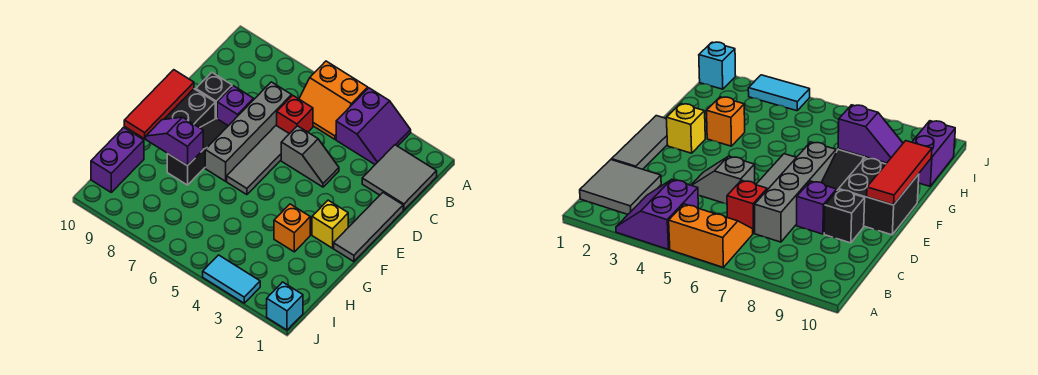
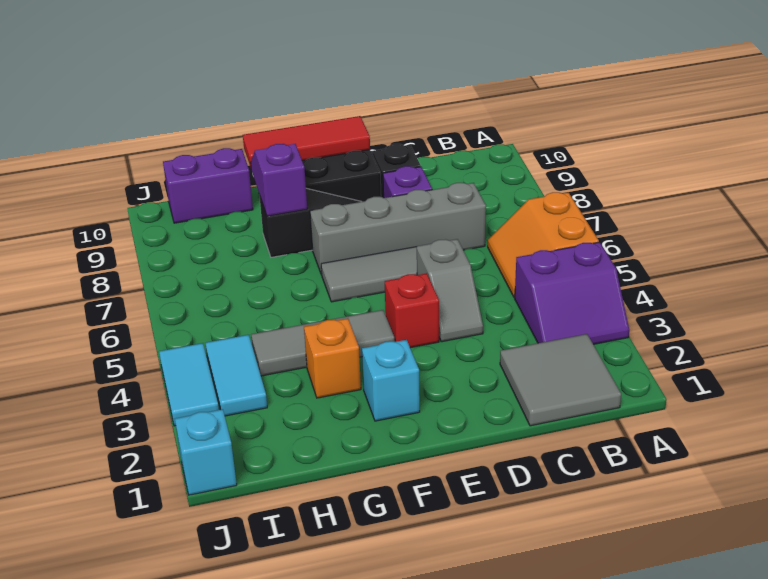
red 1x1 brick [277,95,313,134] -> red 1x1 brick moved to [385,273,439,348]
grey 1x3 tile [334,193,403,262] -> grey 1x3 tile moved to [251,310,395,376]
yellow 1x1 brick [312,200,348,248] -> cyan 1x1 brick [362,340,420,421]
none -> cyan 1x2 tile [205,335,267,416]

